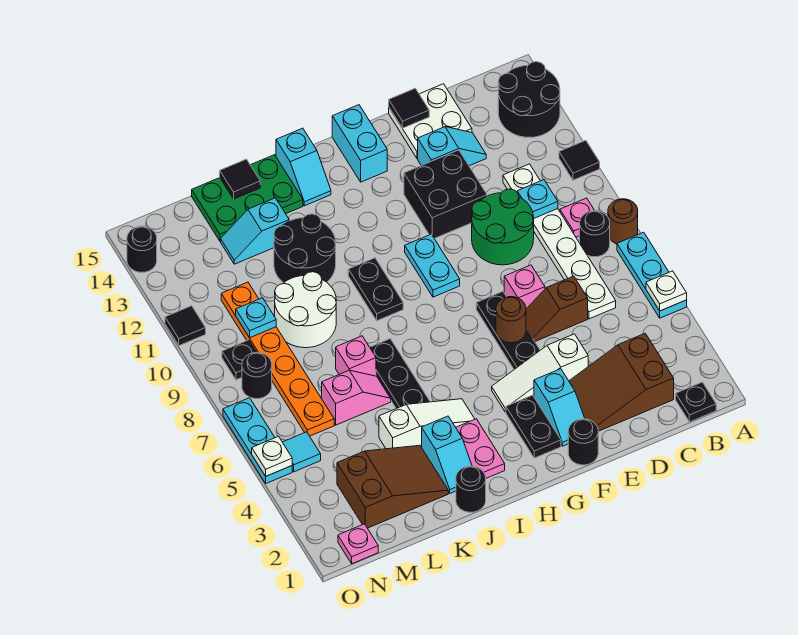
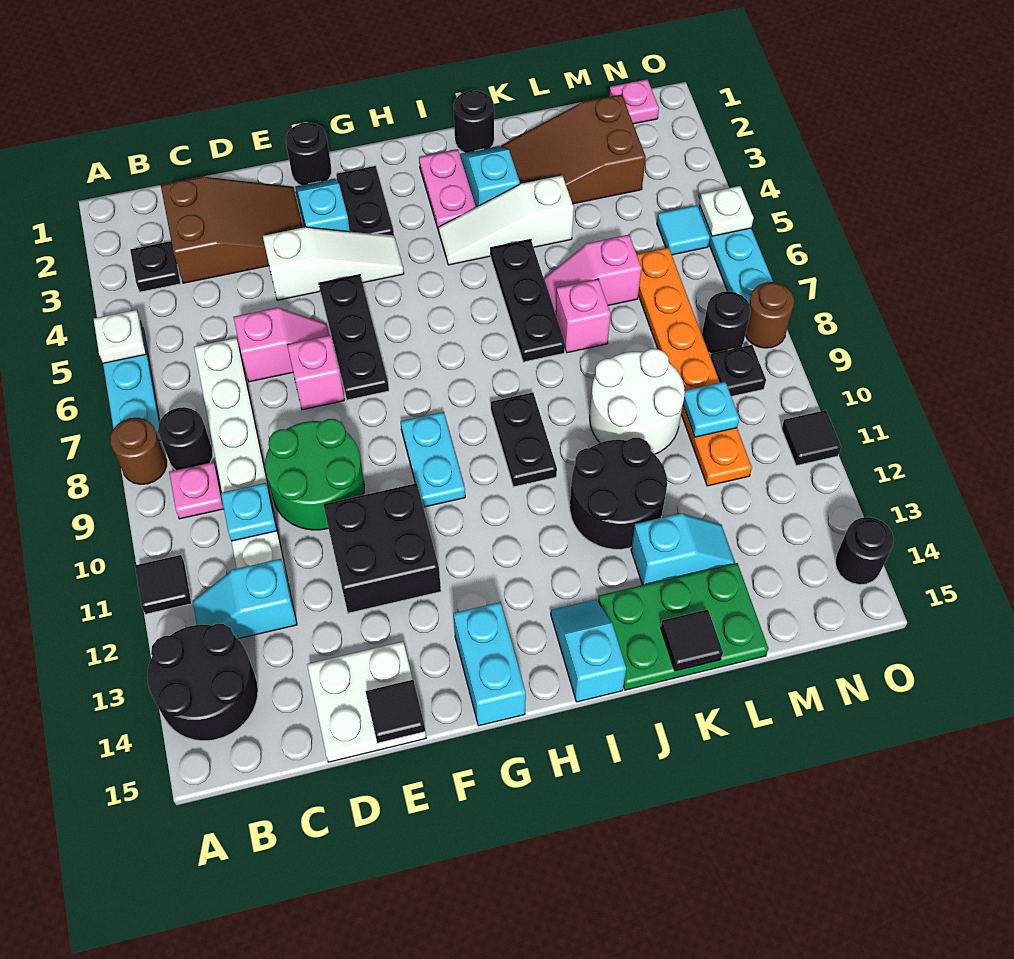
black 1x1 plate [676,382,716,422] -> black 1x1 plate moved to [130,241,181,292]
brown 1x2 slope [526,276,588,341] -> pink 1x2 slope [233,308,329,382]
cyan 1x2 slope [418,127,486,166] -> cyan 1x2 slope moved to [193,559,297,639]
brown 1x1 round brick [496,297,526,343] -> brown 1x1 round brick moved to [745,282,794,348]

